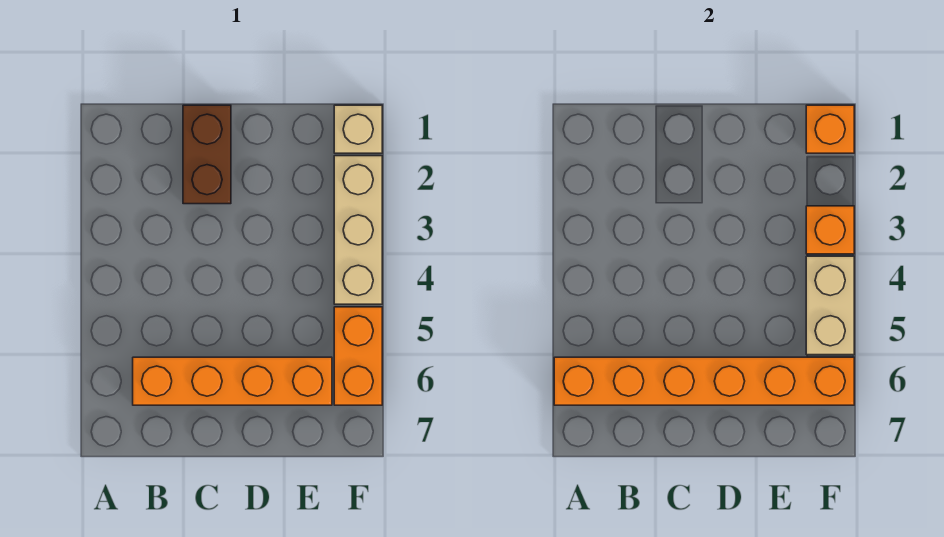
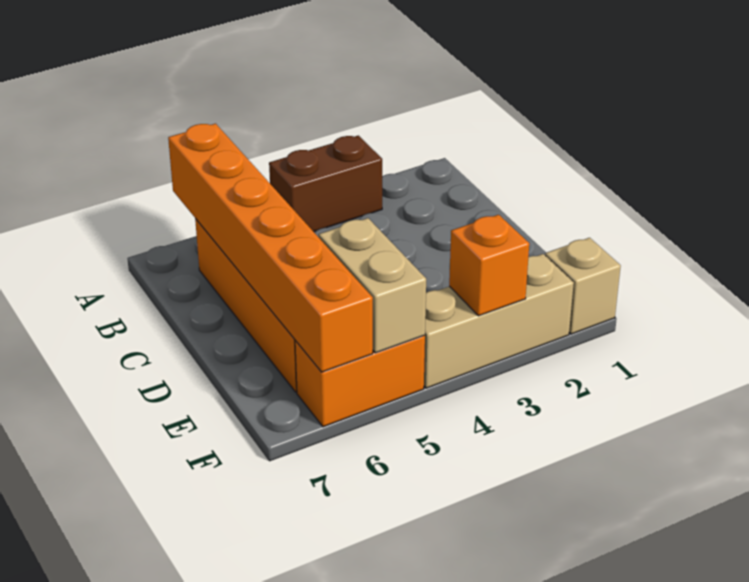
brown 1x2 brick [183,105,231,204] -> brown 1x2 brick moved to [269,136,382,232]
orange 1x1 brick [806,105,854,153] -> none
tan 1x2 brick [806,256,854,355] -> tan 1x2 brick turned to [319,218,426,353]

